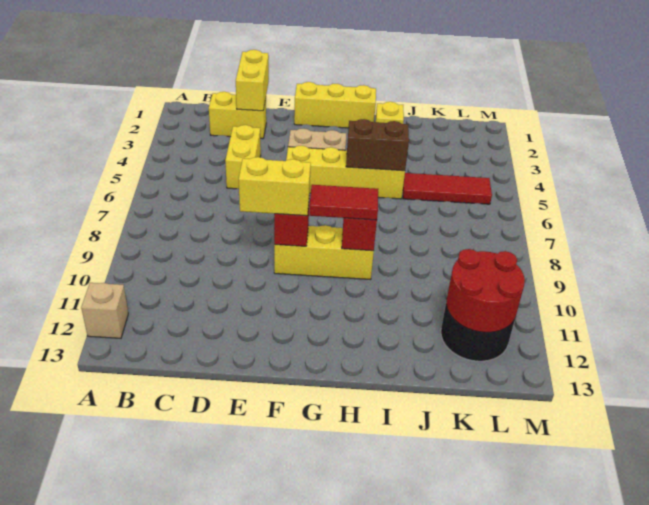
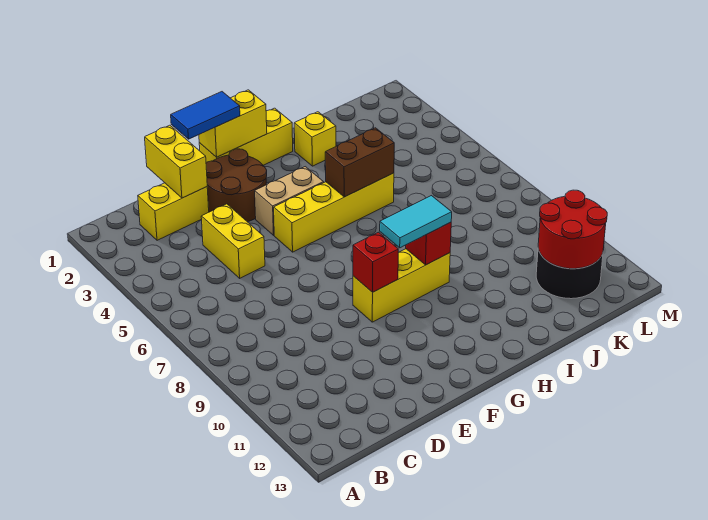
tan 1x1 brick [81,283,128,338] -> none
none -> blue 1x2 tile [171,92,240,139]
none -> brown 2x2 round brick [206,149,267,222]
yellow 1x2 brick [239,157,311,216] -> yellow 1x2 brick moved to [199,90,267,157]
red 1x2 tile [309,185,378,220] -> cyan 1x2 tile [380,196,452,248]
red 1x3 tile [403,173,492,204] -> none

